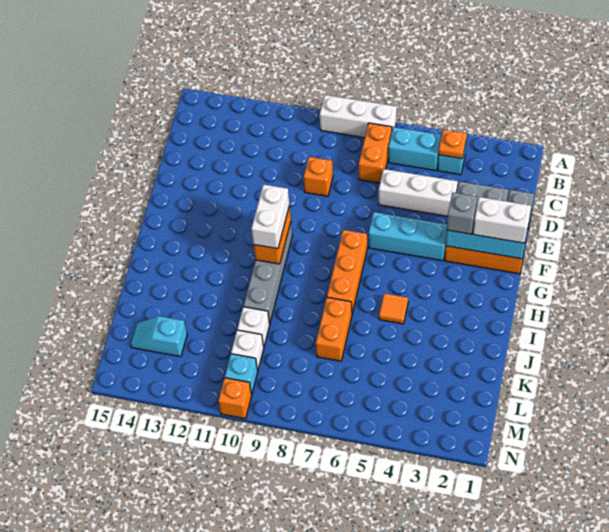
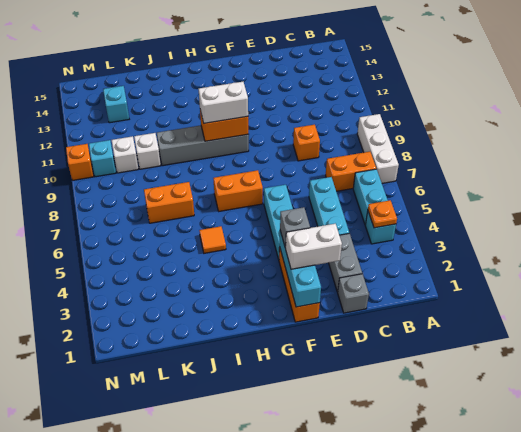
white 1x3 brick [379,169,458,216] -> cyan 1x3 brick [309,177,349,235]
white 1x2 brick [473,197,531,243] -> white 1x2 brick turned to [285,224,342,269]
orange 1x3 brick [327,230,367,313] -> orange 1x2 brick [213,170,263,211]

